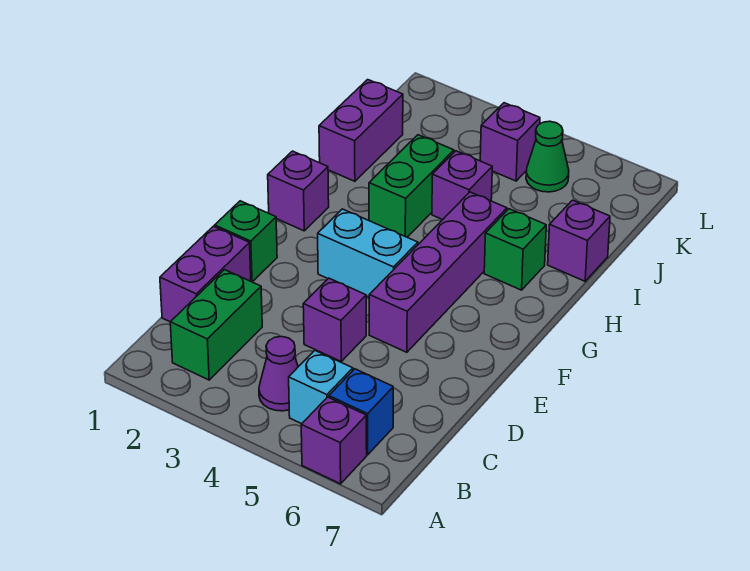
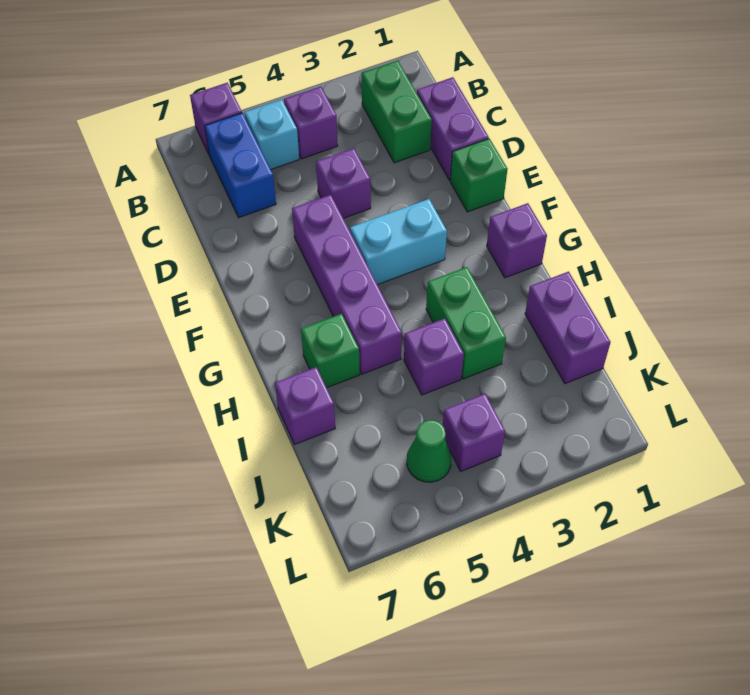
purple 1x1 cone [259,337,298,411] -> purple 1x1 brick [284,86,338,159]
blue 1x1 brick [329,369,393,455] -> blue 1x2 brick [205,113,276,218]

